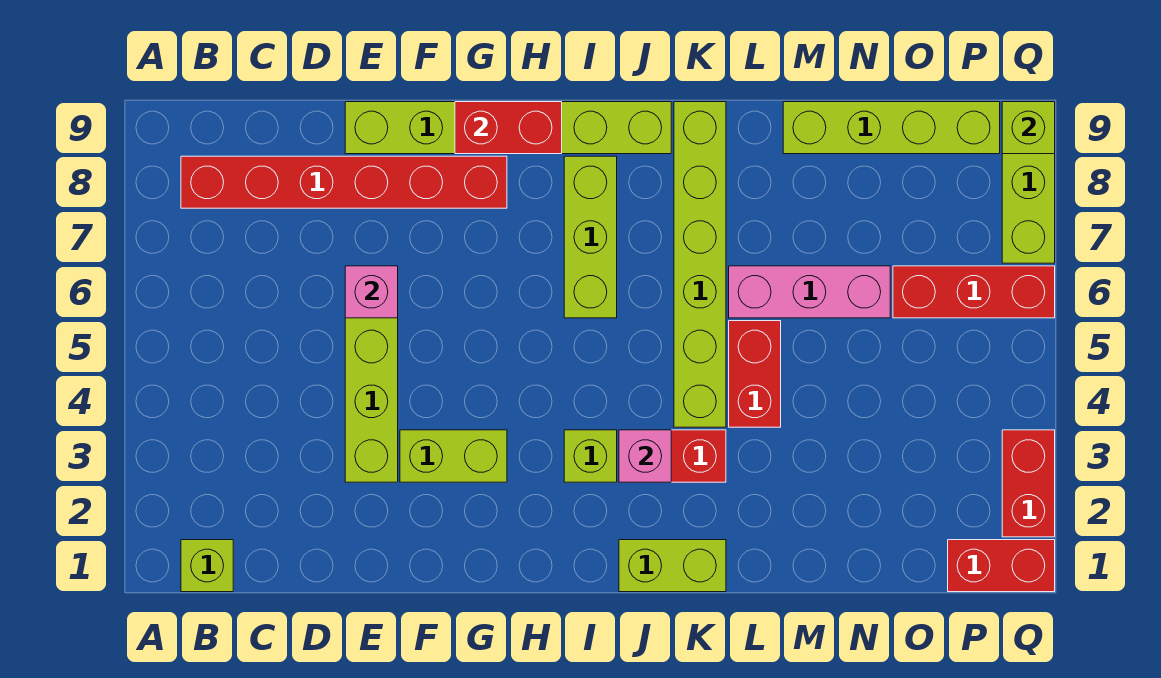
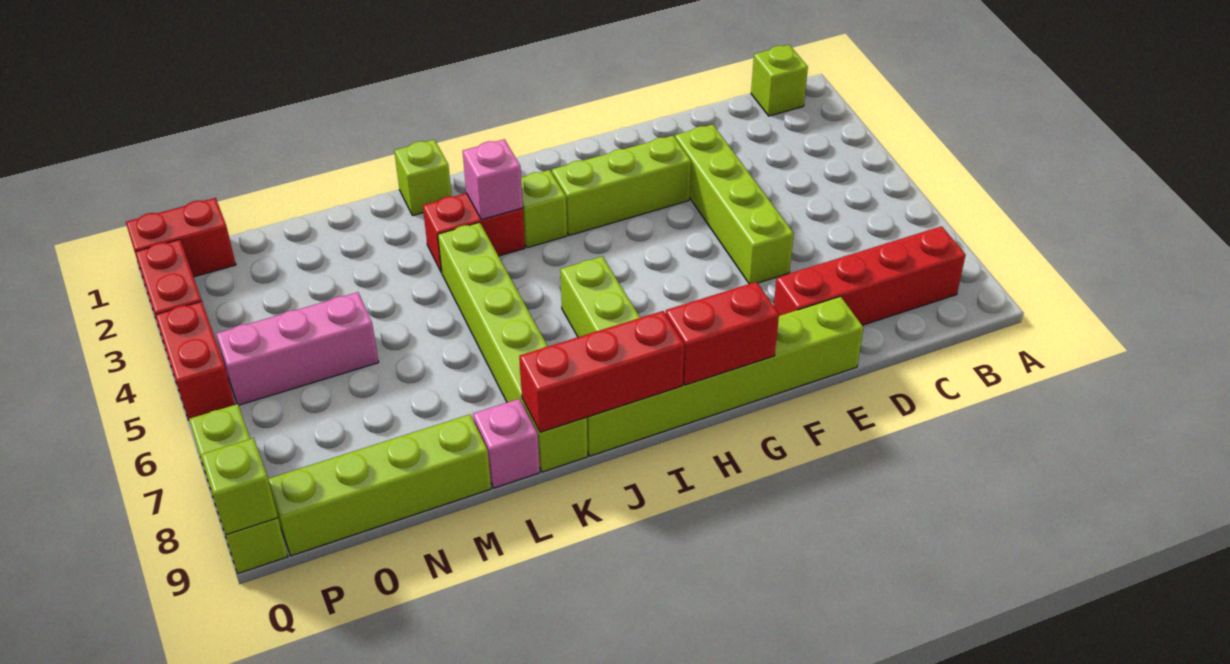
red 1x6 brick [181,156,507,208] -> red 1x4 brick [774,226,966,325]
pink 1x1 brick [345,266,398,318] -> pink 1x1 brick moved to [473,399,540,488]
lime 1x2 brick [400,430,507,482] -> lime 1x3 brick [552,136,691,236]
lime 1x2 brick [619,540,726,592] -> lime 1x1 brick [394,139,452,216]
red 1x2 brick [729,321,781,427] -> red 1x2 brick moved to [155,301,235,420]
pink 1x3 brick [729,266,890,318] -> pink 1x3 brick moved to [216,292,379,405]
red 1x3 brick [893,266,1055,318] -> red 1x3 brick moved to [519,311,684,432]

